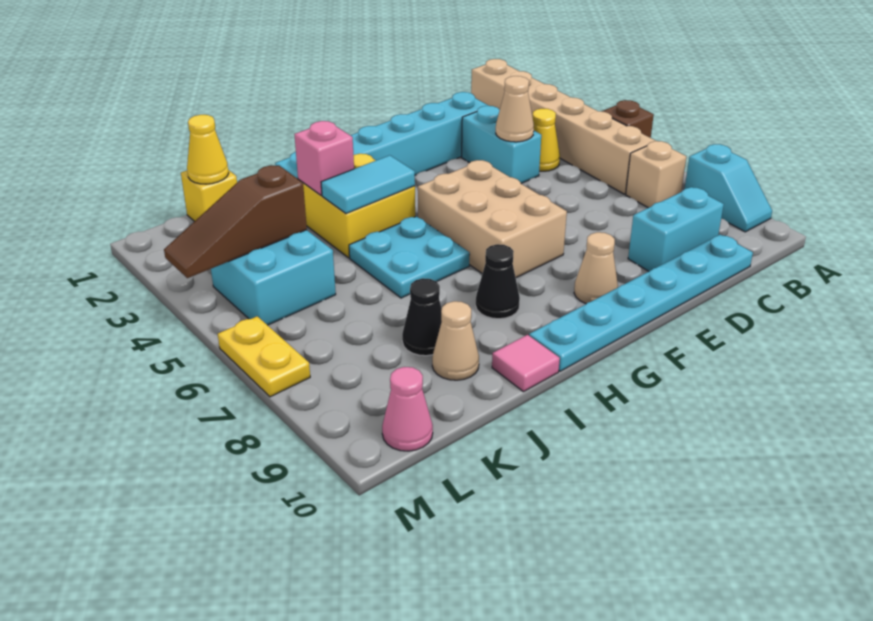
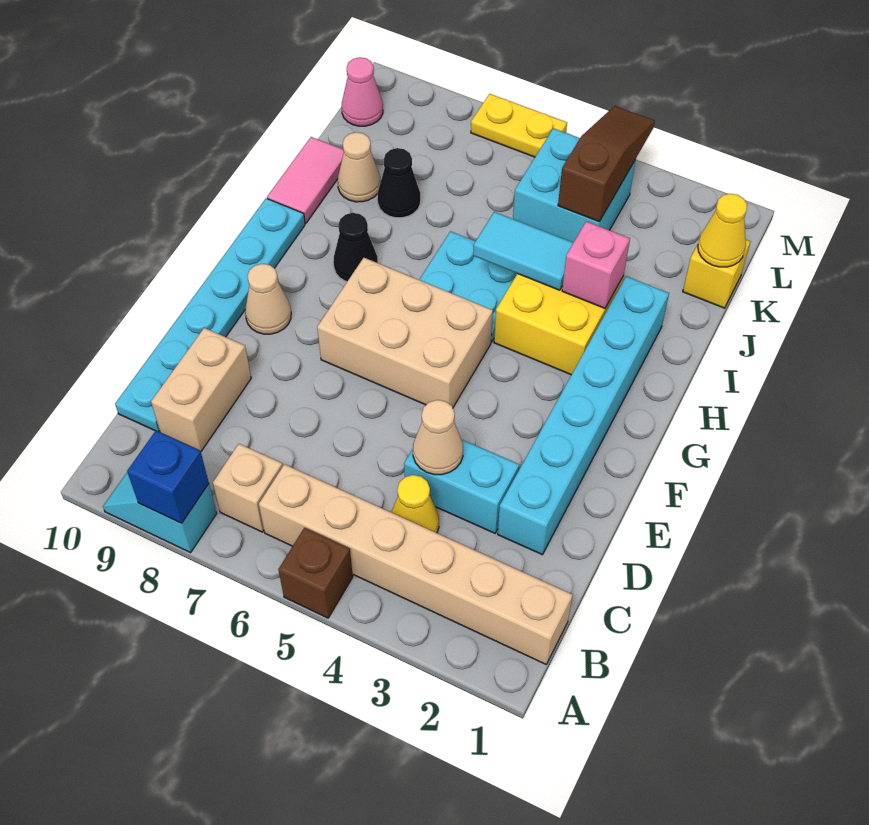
none -> blue 1x1 brick [127,431,209,523]
cyan 1x2 brick [628,187,724,271] -> tan 1x2 brick [151,328,251,451]
cyan 1x2 tile [321,155,415,214] -> cyan 1x2 tile turned to [473,212,573,290]
pink 1x1 tile [492,335,560,392] -> pink 1x2 tile [267,137,344,223]

